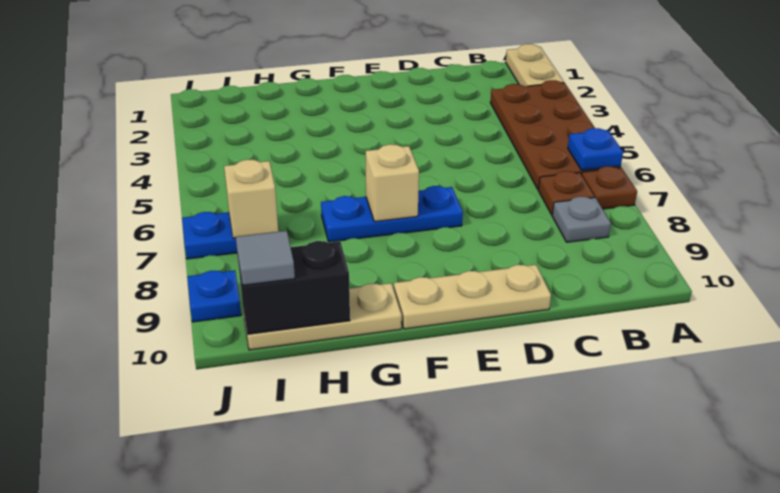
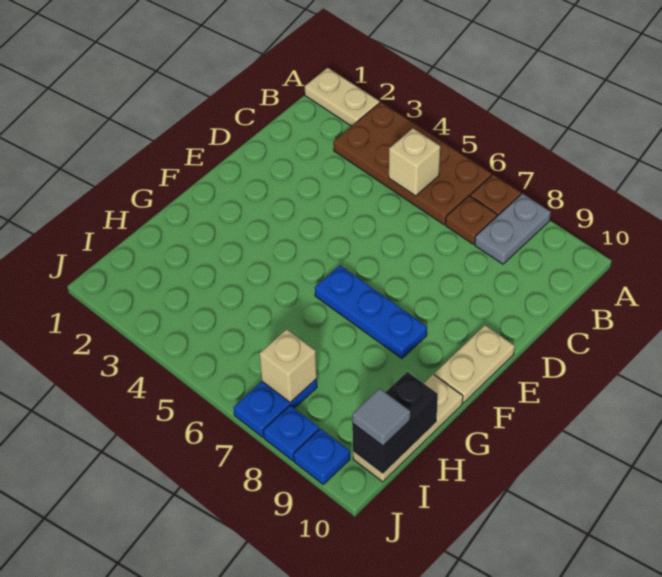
blue 1x1 plate [568,128,623,170] -> blue 1x1 plate moved to [263,405,319,461]
grey 1x1 plate [552,197,611,242] -> grey 1x2 plate [475,194,551,264]
tan 1x3 plate [394,265,551,329] -> tan 1x2 plate [434,325,515,403]
blue 1x3 plate [321,186,463,242] -> blue 1x3 plate turned to [315,265,427,359]
tan 1x1 brick [366,144,419,222] -> tan 1x1 brick moved to [389,128,440,196]

